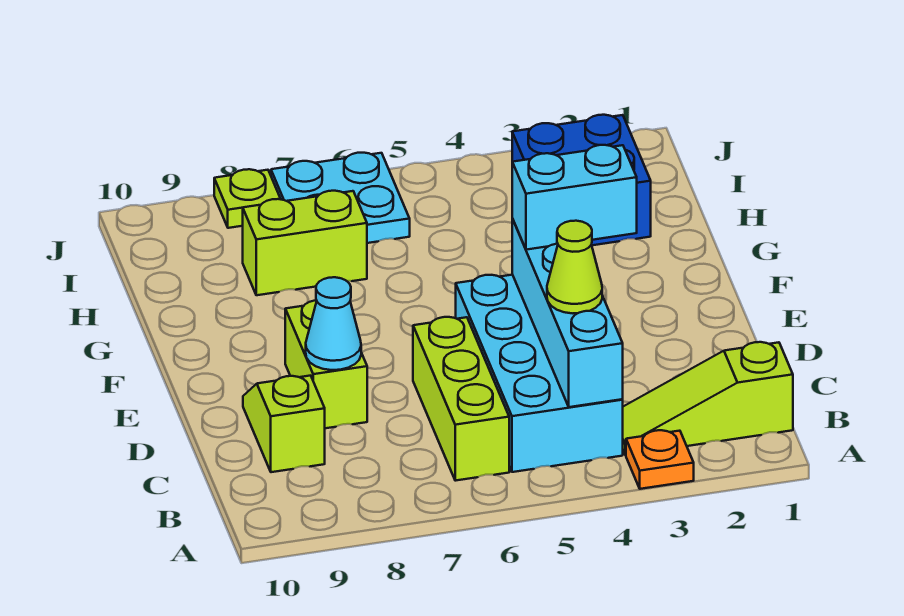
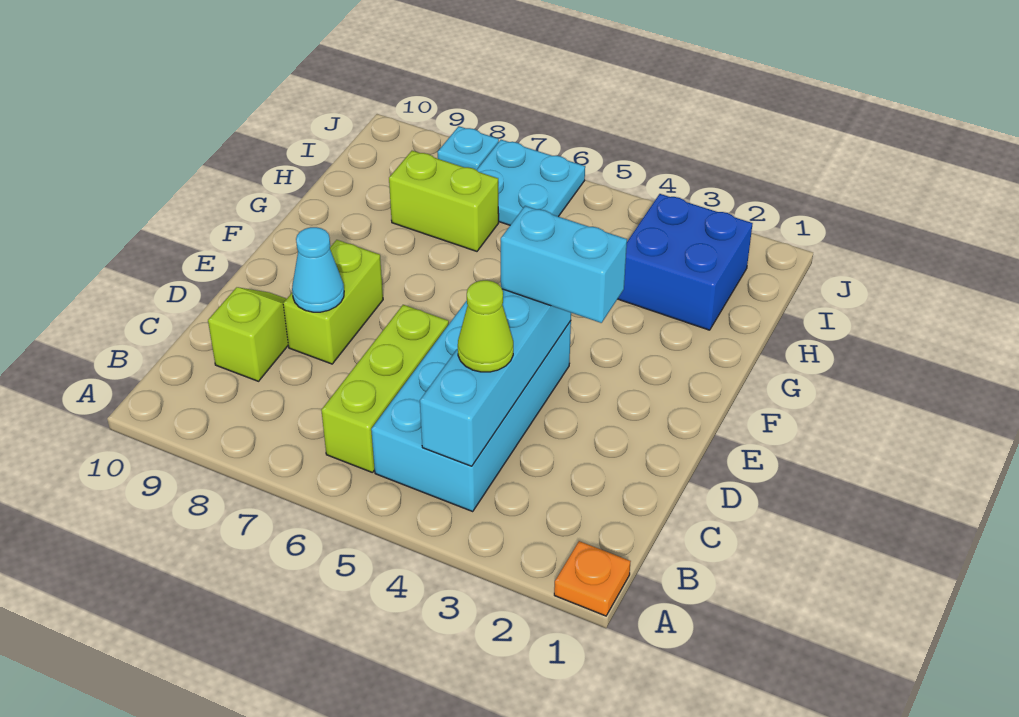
orange 1x1 plate [626,430,694,489] -> orange 1x1 plate moved to [554,541,631,616]
lime 1x3 slope [623,342,793,455] -> none
lime 1x1 plate [214,169,280,228] -> cyan 1x1 plate [437,126,499,170]

